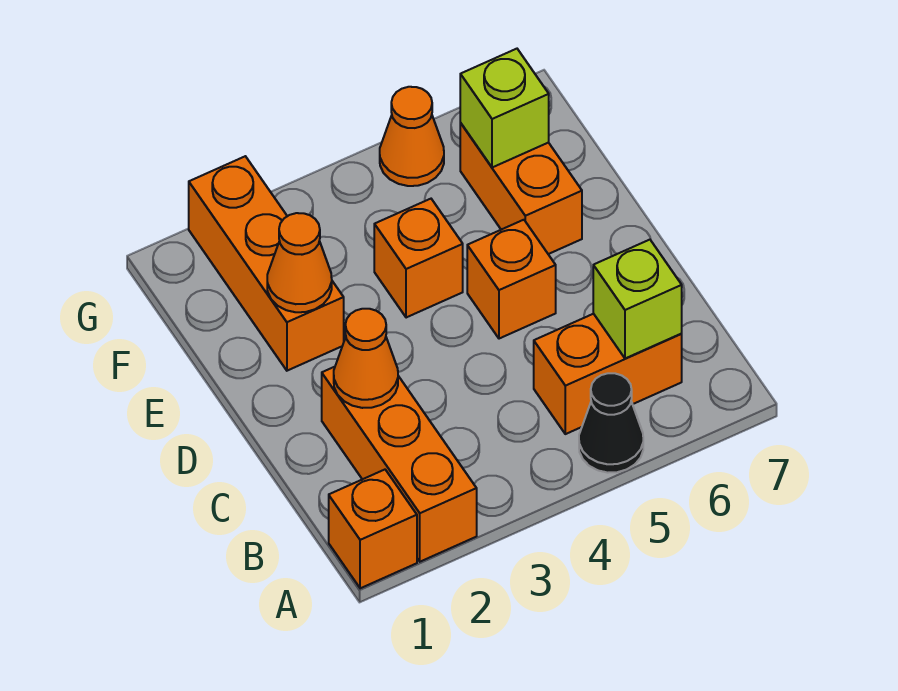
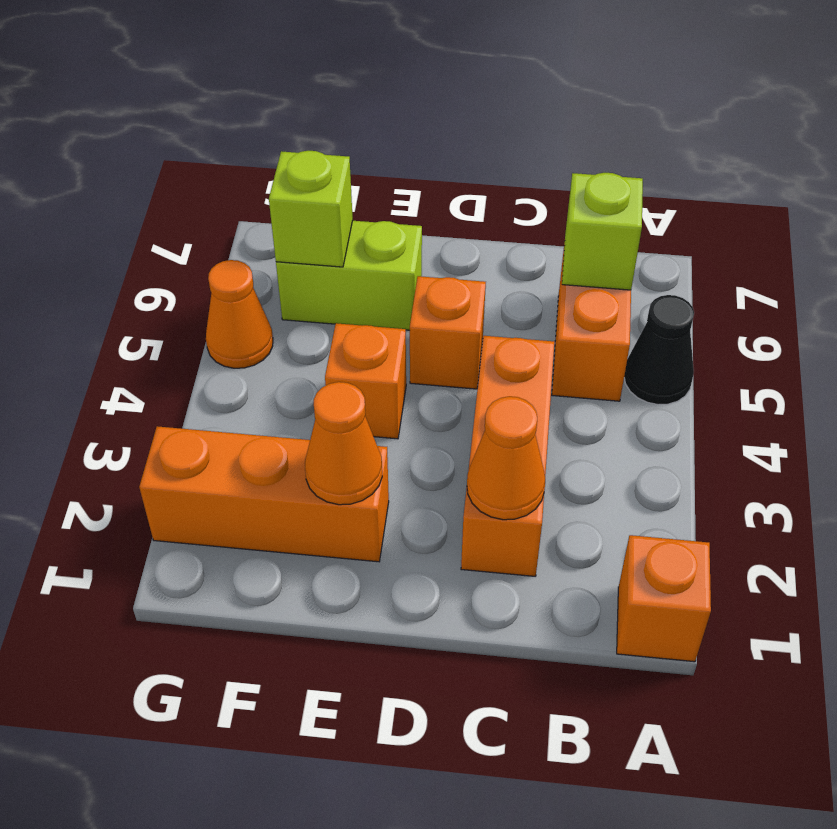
orange 1x3 brick [322,367,477,562] -> orange 1x3 brick turned to [461,336,554,576]
orange 1x2 brick [460,123,582,254] -> lime 1x2 brick [276,221,422,330]

